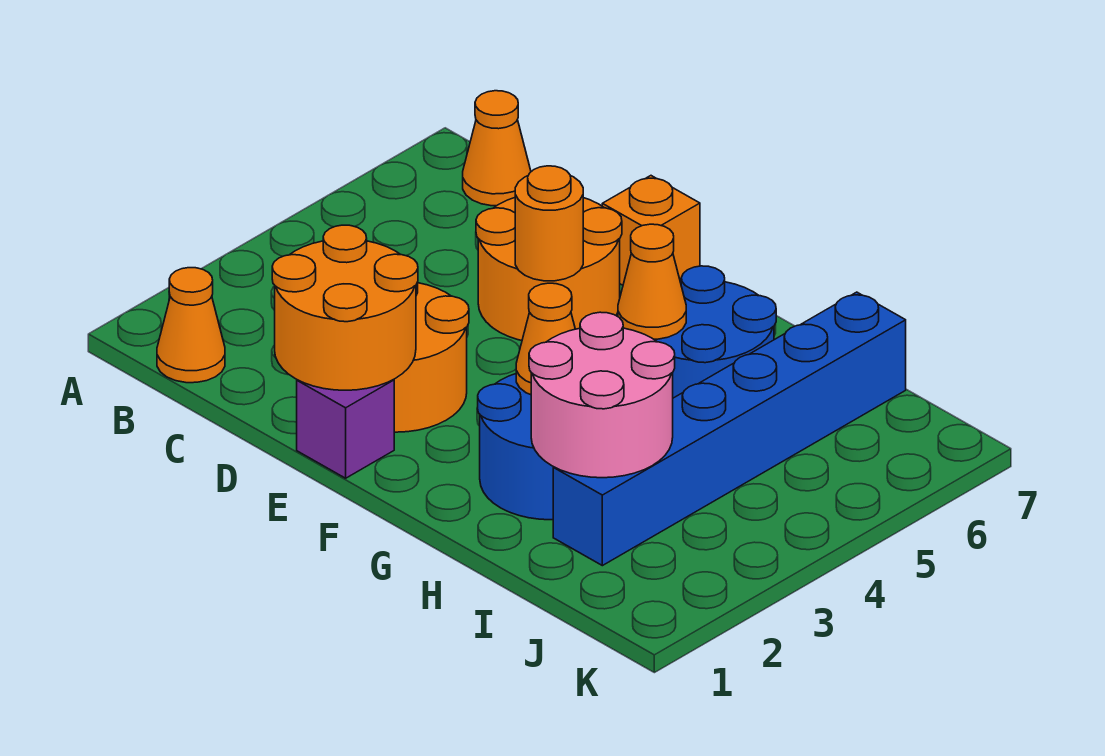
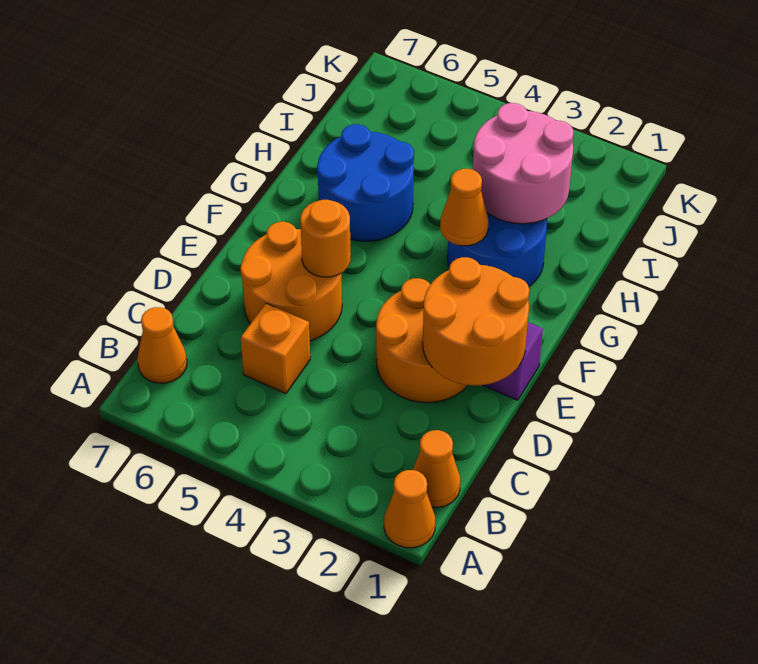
orange 1x1 brick [602,176,700,285] -> orange 1x1 brick moved to [241,303,310,394]
orange 1x1 cone [618,224,686,339] -> orange 1x1 cone moved to [384,470,435,548]
blue 1x6 brick [553,292,906,566] -> none

